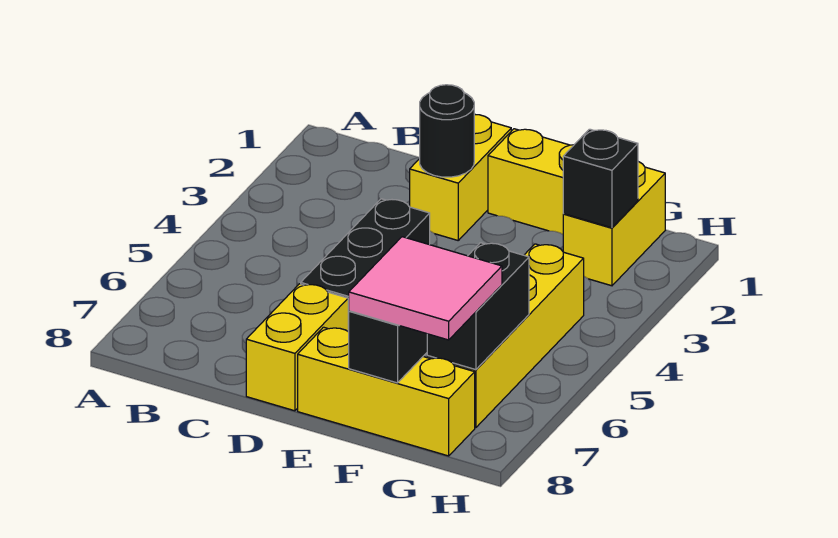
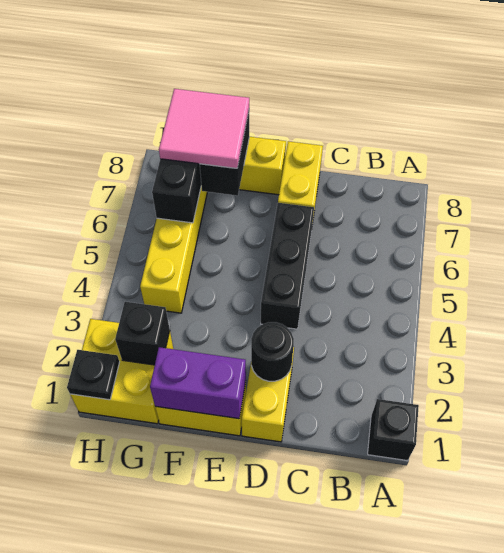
none -> black 1x1 brick [368,399,419,461]
none -> purple 1x2 brick [150,347,246,419]
yellow 1x2 brick [563,162,665,286] -> yellow 2x2 brick [70,319,173,424]
none -> black 1x1 plate [67,350,119,400]

